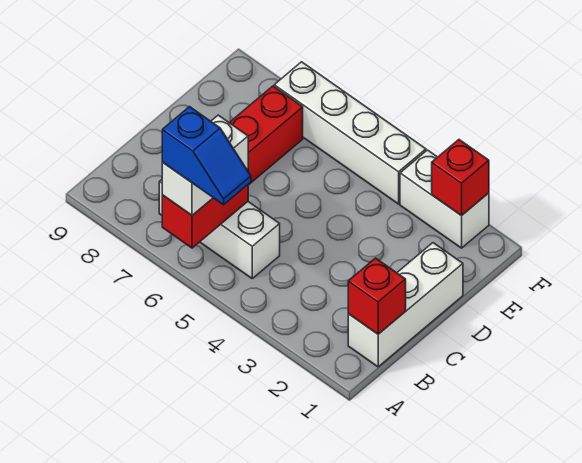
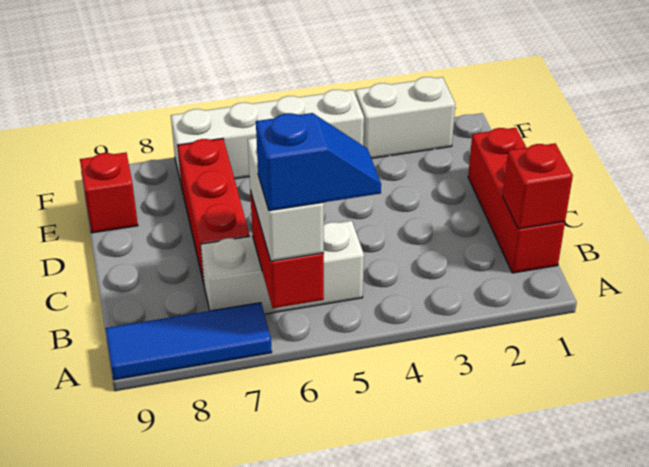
none -> blue 1x3 tile [106,303,272,380]
white 1x3 brick [348,243,463,367] -> red 1x3 brick [468,128,565,273]
red 1x1 brick [432,140,489,216] -> red 1x1 brick moved to [80,152,138,233]

